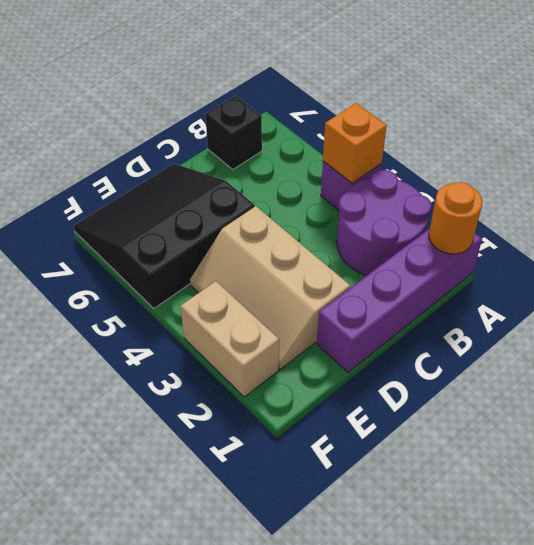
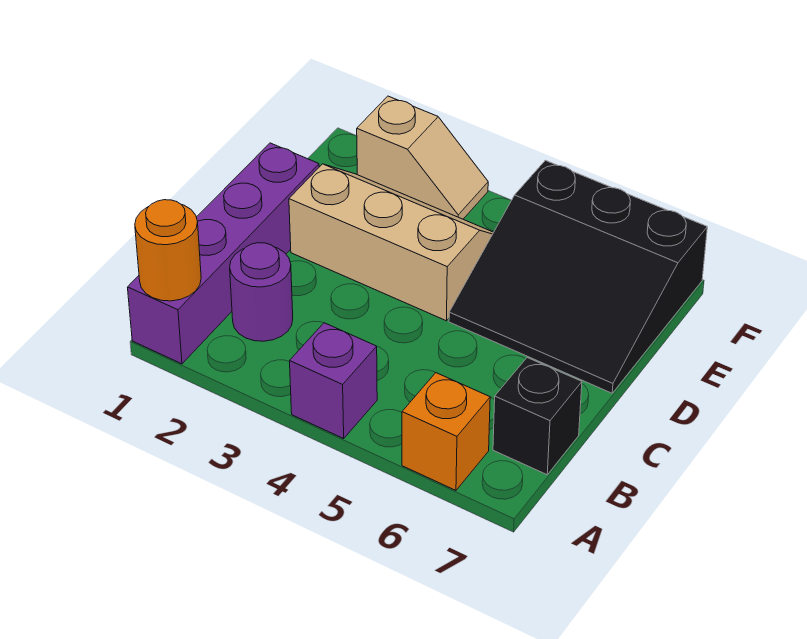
purple 2x2 round brick [337,170,431,276] -> purple 1x1 round brick [230,243,293,341]
orange 1x1 brick [323,103,387,183] -> orange 1x1 brick moved to [402,373,490,490]
black 3x3 slope [74,164,255,308] -> black 3x3 slope turned to [449,160,707,393]
tan 1x2 brick [180,281,279,397] -> tan 1x2 slope [357,96,488,219]

